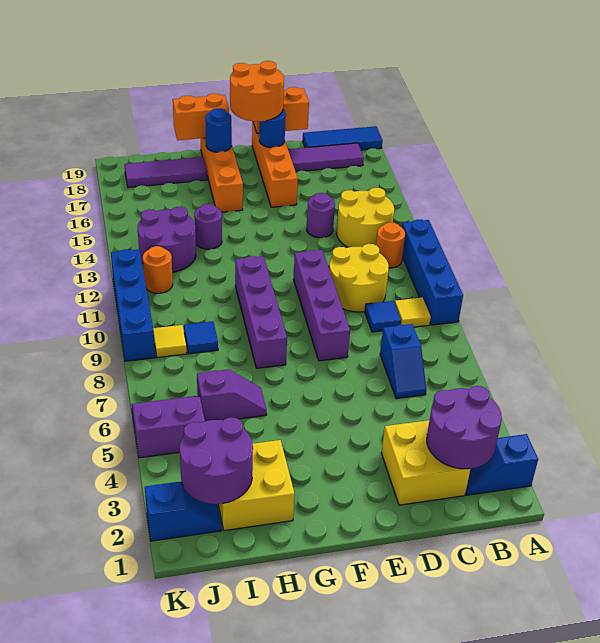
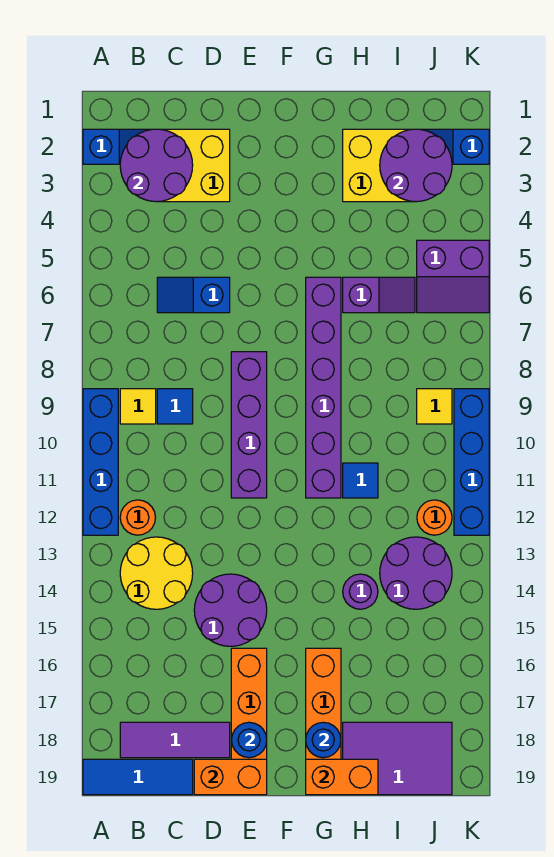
blue 1x2 slope [380,324,426,399] -> blue 1x2 slope turned to [157,277,230,313]
yellow 2x2 round brick [329,244,389,312] -> none
purple 1x1 round brick [307,193,335,238] -> purple 2x2 round brick [194,574,267,646]
orange 2x2 round brick [230,61,284,121] -> none
purple 1x4 brick [235,256,287,368] -> purple 1x6 brick [306,277,341,498]
purple 1x2 slope [197,369,267,421] -> purple 1x2 slope turned to [343,277,415,313]
purple 1x3 tile [124,157,207,188] -> purple 2x3 tile [343,722,452,795]
blue 1x1 tile [184,321,218,354] -> blue 1x1 tile moved to [343,463,378,498]

